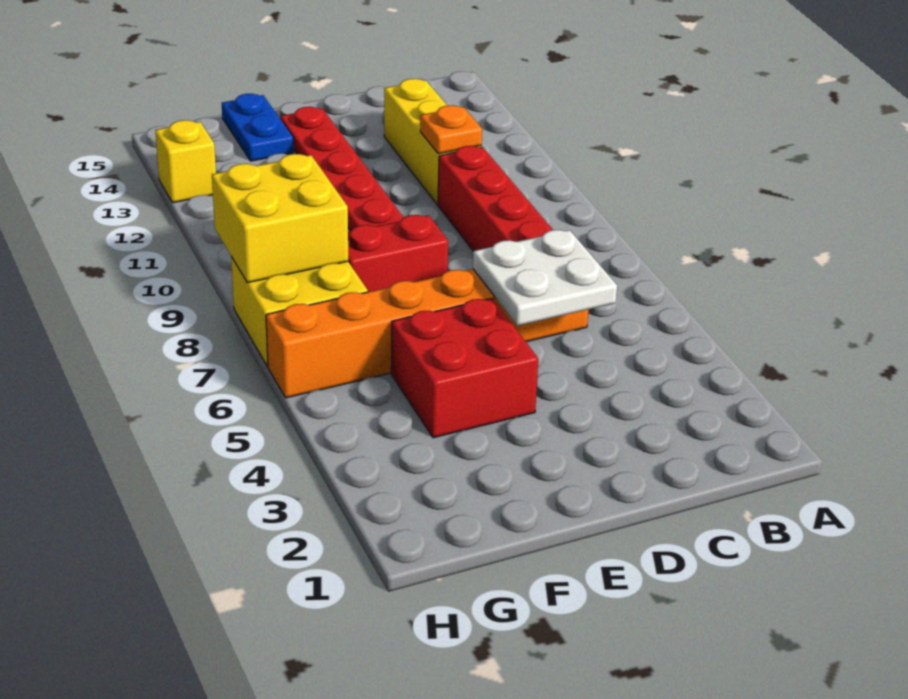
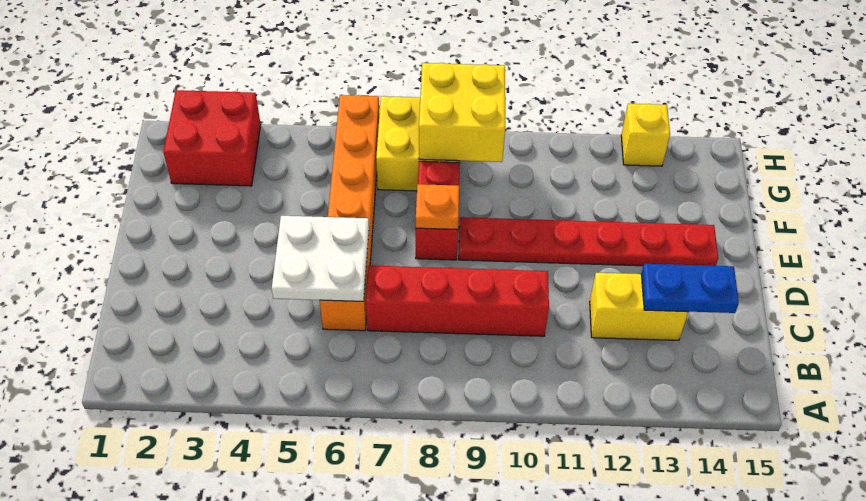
yellow 1x3 brick [384,79,482,205] -> yellow 1x2 brick [590,273,688,340]
orange 1x1 plate [420,105,482,154] -> orange 1x1 plate moved to [416,184,459,230]
red 2x2 brick [391,299,538,438] -> red 2x2 brick moved to [163,90,261,186]
blue 1x2 plate [222,94,293,161] -> blue 1x2 plate moved to [641,264,739,313]

